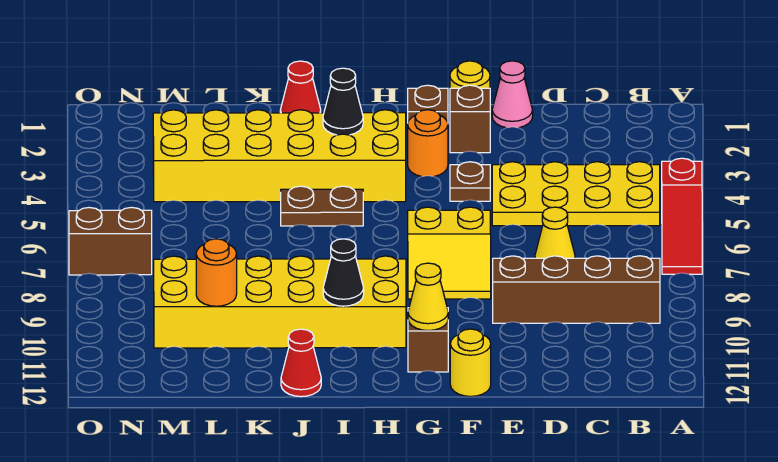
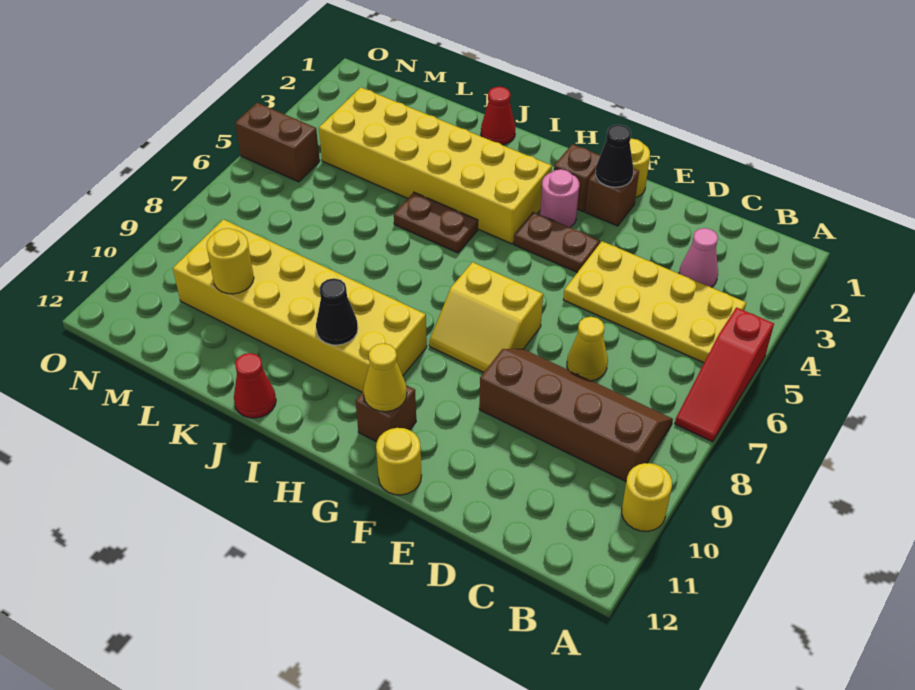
none -> yellow 1x1 round brick [622,463,672,531]
pink 1x1 cone [492,61,533,128] -> pink 1x1 cone moved to [679,228,718,287]
brown 1x1 plate [450,162,490,201] -> brown 1x2 plate [514,212,600,272]
orange 1x1 round brick [408,110,448,177] -> pink 1x1 round brick [540,169,579,227]
black 1x1 cone [323,68,363,135] -> black 1x1 cone moved to [596,125,633,187]
orange 1x1 round brick [196,239,237,306] -> yellow 1x1 round brick [207,228,254,294]
brown 1x2 brick [69,207,152,275] -> brown 1x2 brick moved to [235,103,320,182]

